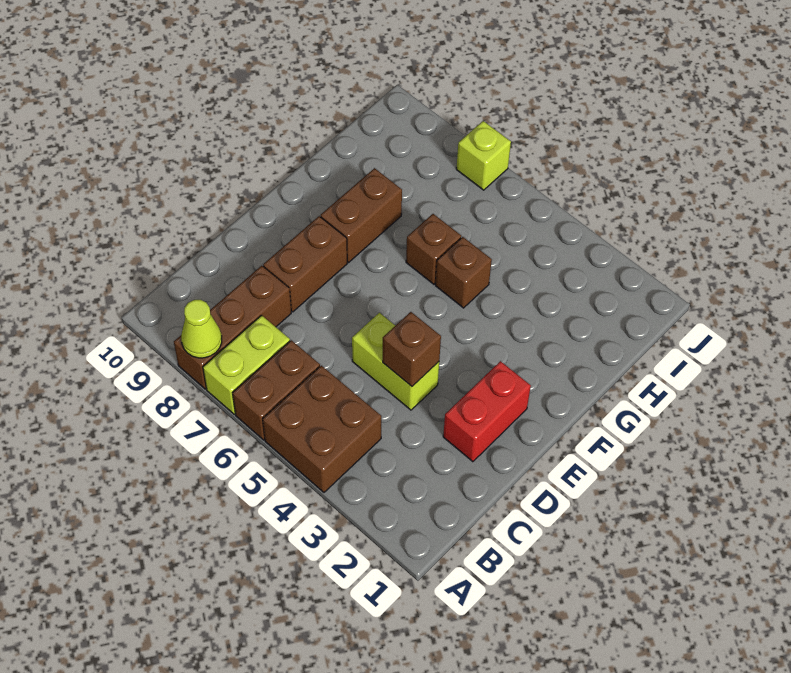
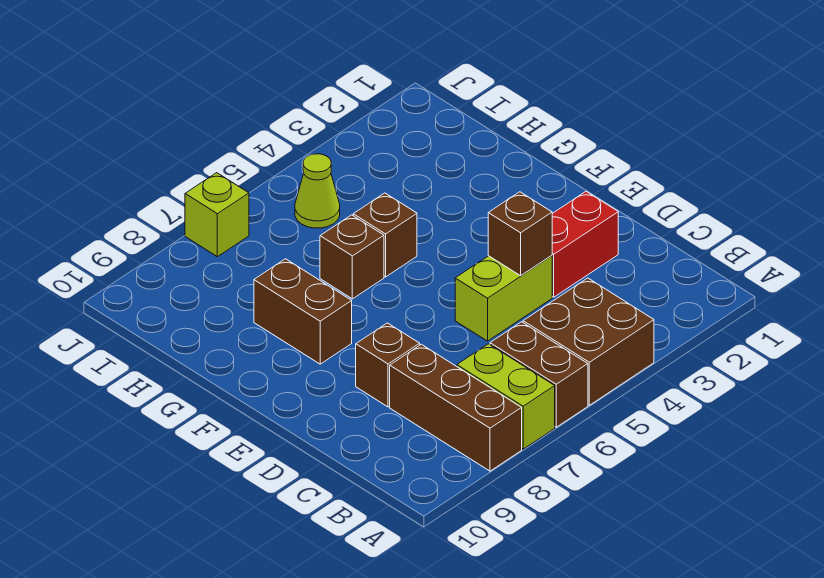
lime 1x1 cone [181,300,222,358] -> lime 1x1 cone moved to [295,154,340,228]
red 1x2 brick [443,361,531,462] -> red 1x2 brick turned to [552,191,618,297]
brown 1x2 brick [263,216,347,312] -> brown 1x1 brick [356,323,420,407]

